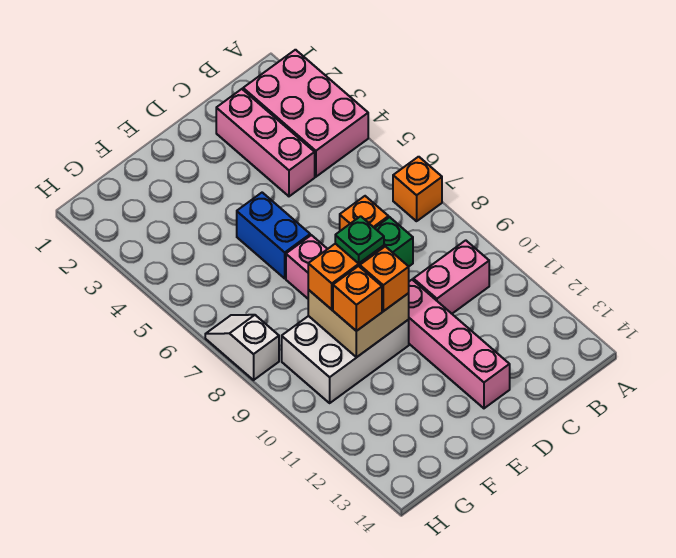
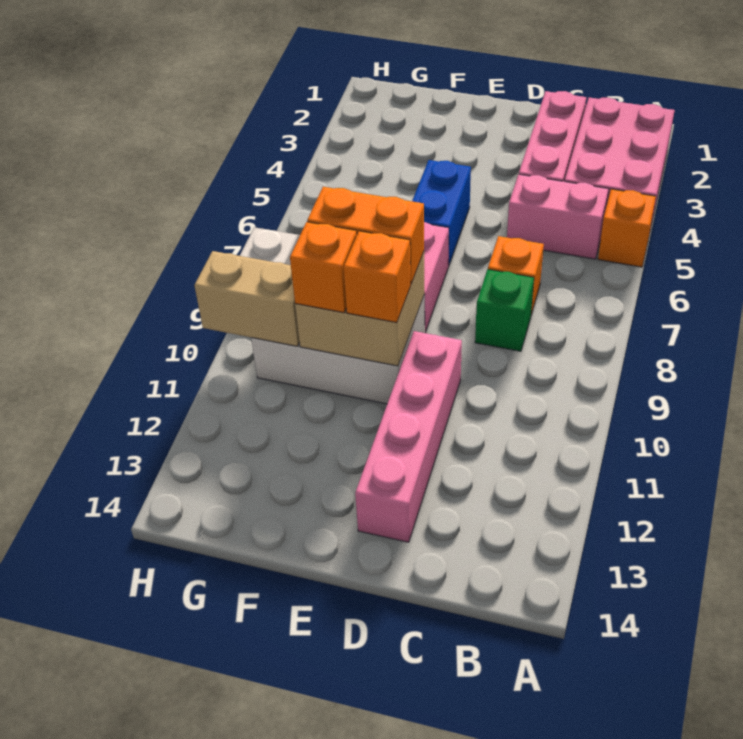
orange 1x1 brick [393,157,442,221] -> orange 1x1 brick moved to [598,189,656,267]
pink 1x2 brick [413,240,489,314] -> pink 1x2 brick moved to [507,174,608,259]
green 1x1 plate [335,216,384,264] -> none
none -> tan 1x2 brick [194,251,300,346]

